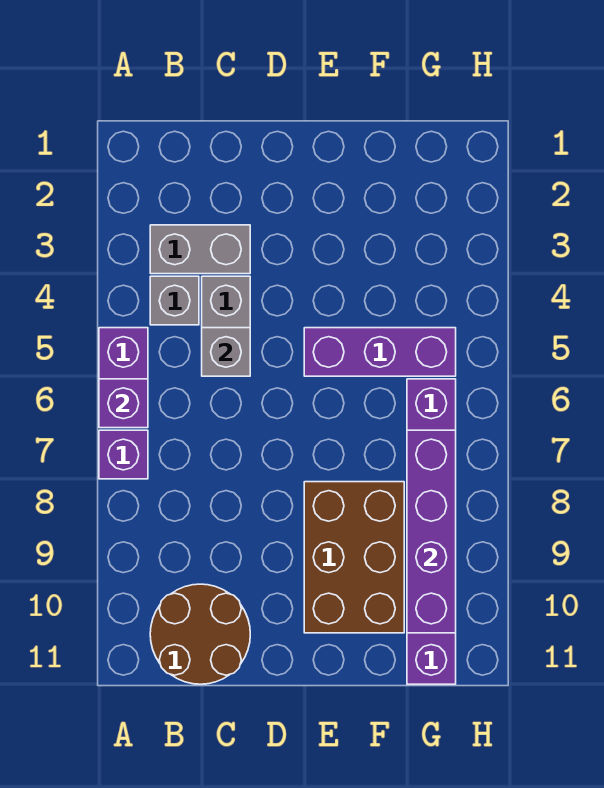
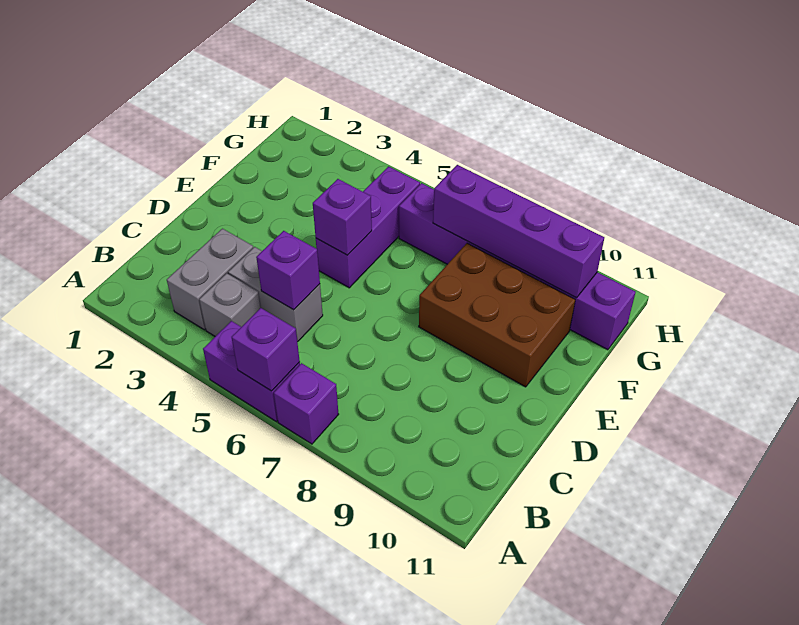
brown 2x2 round brick [150,584,250,684] -> none
grey 1x1 brick [202,328,250,376] -> purple 1x1 brick [256,231,320,310]
none -> purple 1x1 brick [313,179,372,255]

